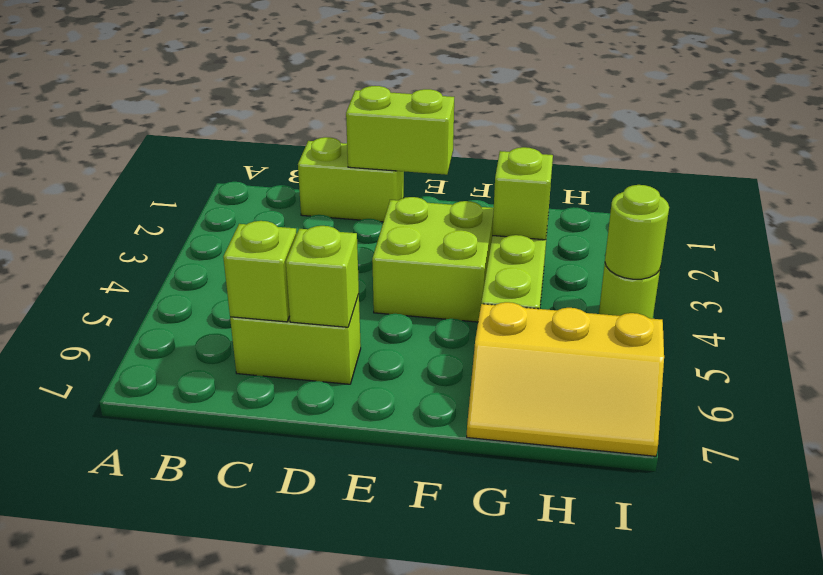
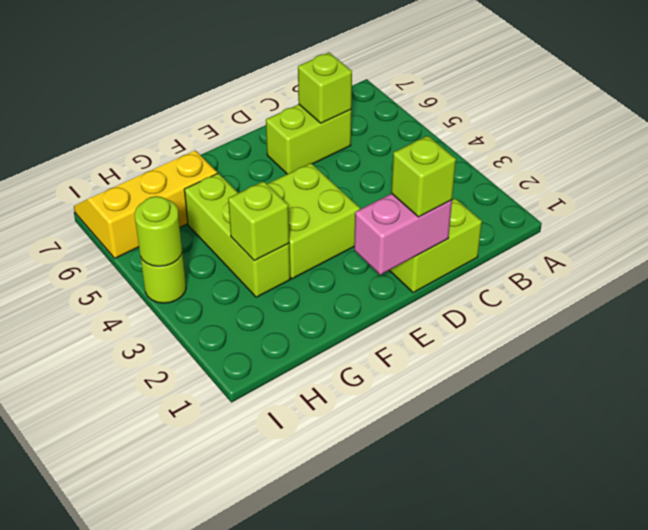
lime 1x2 brick [346,86,454,175] -> pink 1x2 brick [354,194,452,275]
lime 1x1 brick [286,226,359,327] -> lime 1x1 brick moved to [391,136,456,217]

